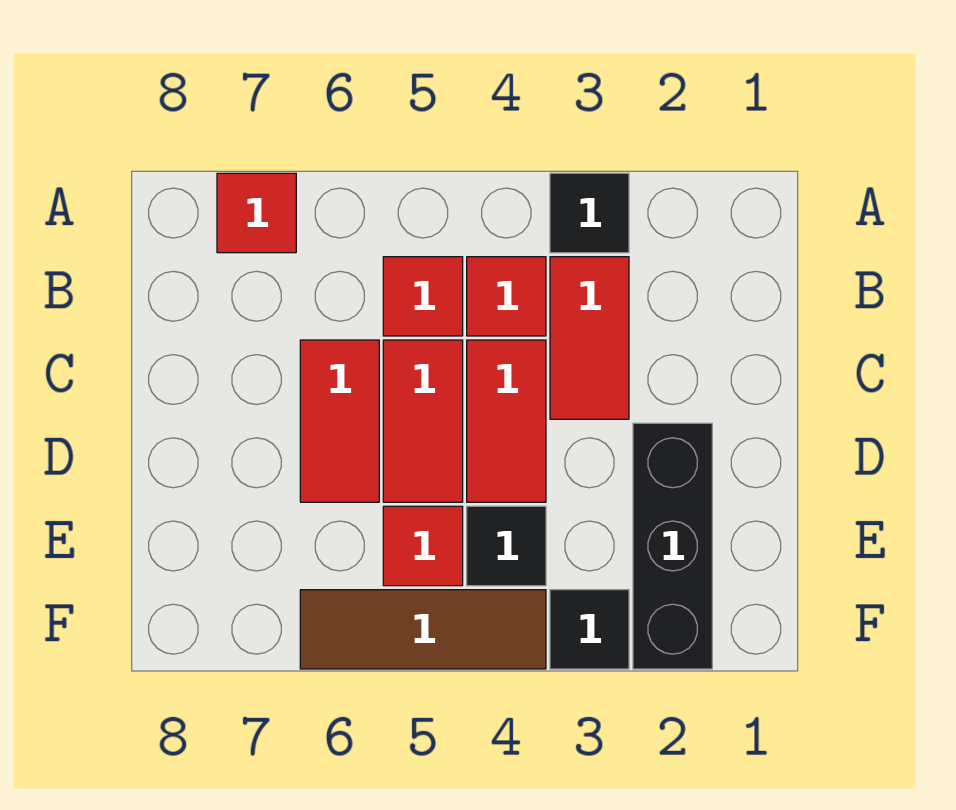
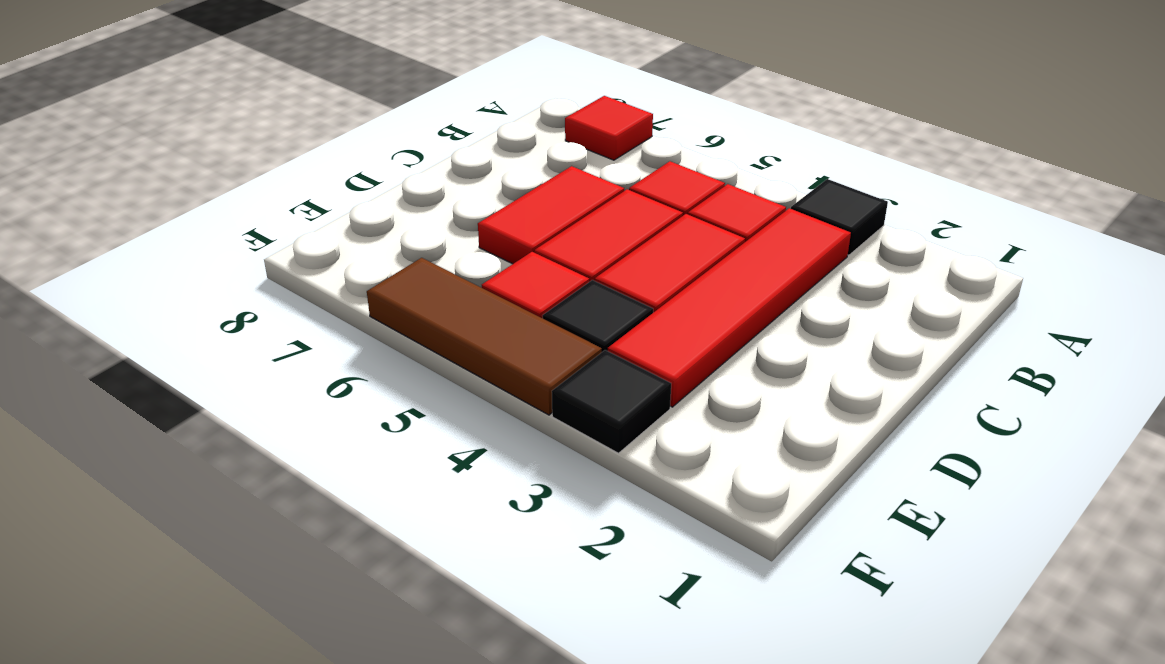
red 1x2 tile [550,257,629,419] -> red 1x4 tile [608,208,851,407]
black 1x3 brick [633,423,712,669] -> none

